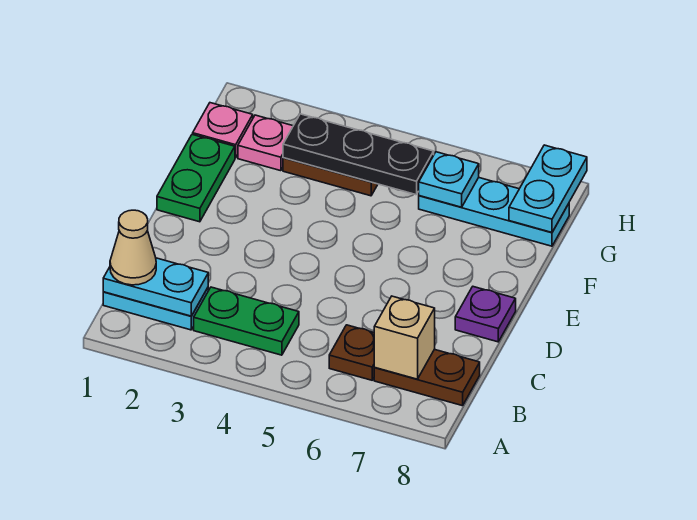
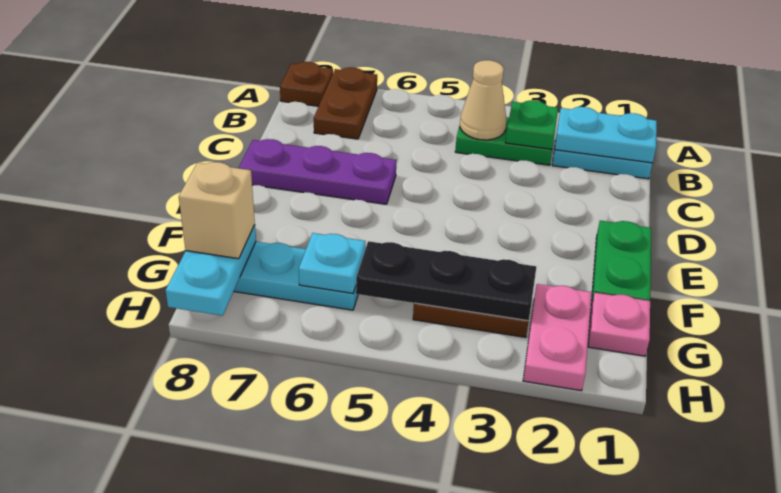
tan 1x1 cone [110,210,156,285] -> tan 1x1 cone moved to [460,60,507,140]
none -> green 1x1 plate [505,100,558,149]
brown 1x1 plate [329,325,375,380] -> brown 1x1 plate moved to [280,62,333,106]
brown 1x2 plate [374,349,480,406] -> brown 1x2 plate turned to [314,67,377,139]
tan 1x1 brick [374,296,435,379] -> tan 1x1 brick moved to [179,162,255,259]
purple 1x1 plate [455,287,516,342] -> purple 1x3 plate [239,139,397,204]
pink 1x1 plate [238,115,293,171] -> pink 1x2 plate [523,284,592,391]

